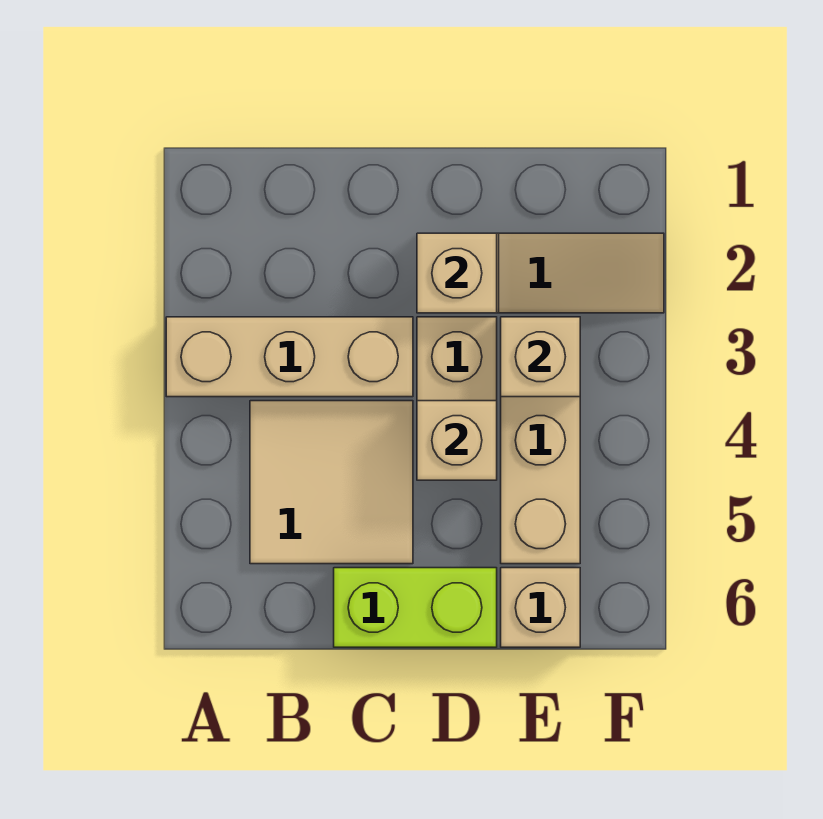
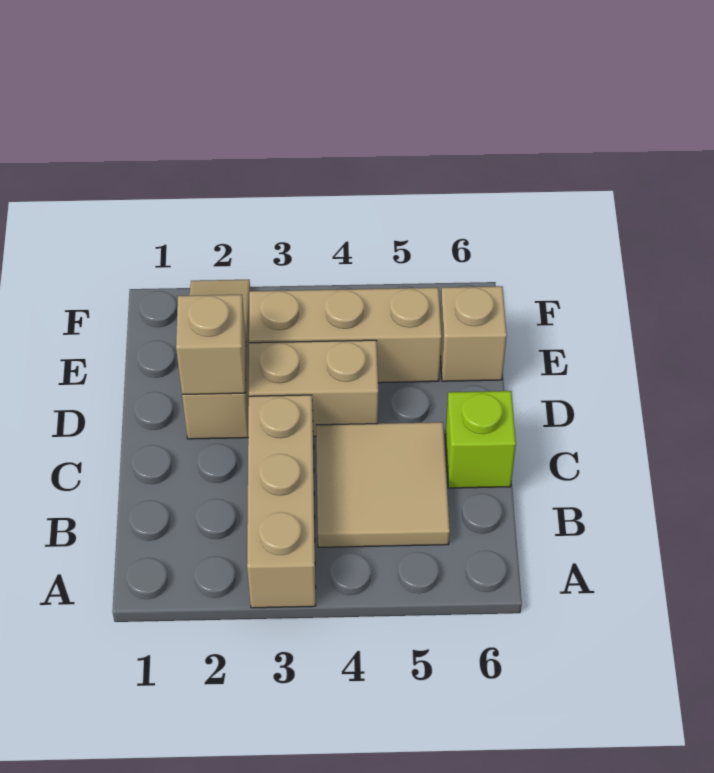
lime 1x2 brick [334,568,497,647] -> lime 1x1 brick [445,391,516,488]
tan 1x1 brick [417,401,497,480] -> none
tan 1x1 brick [501,317,580,397] -> none

